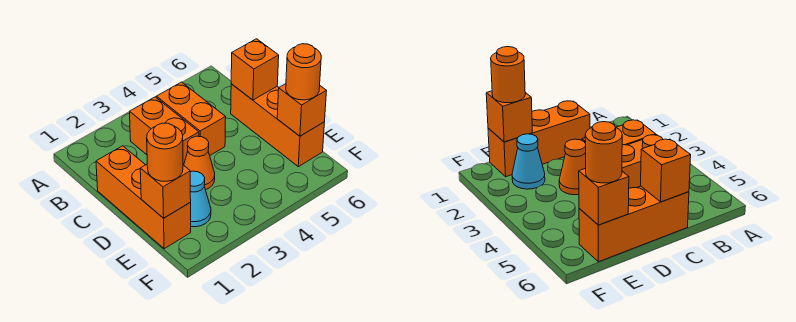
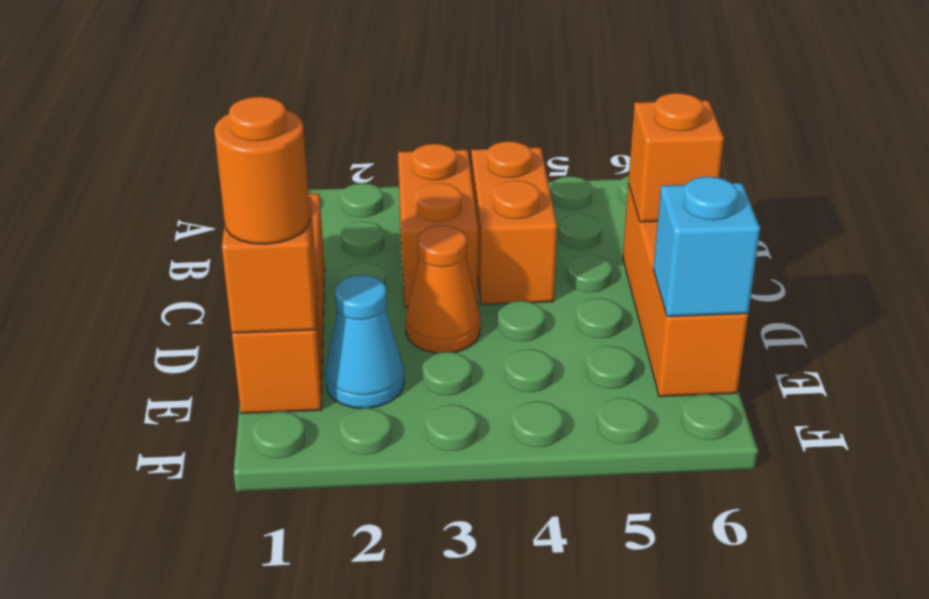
orange 1x1 brick [277,84,326,136] -> cyan 1x1 brick [653,177,760,317]
orange 1x1 round brick [286,44,321,100] -> none

